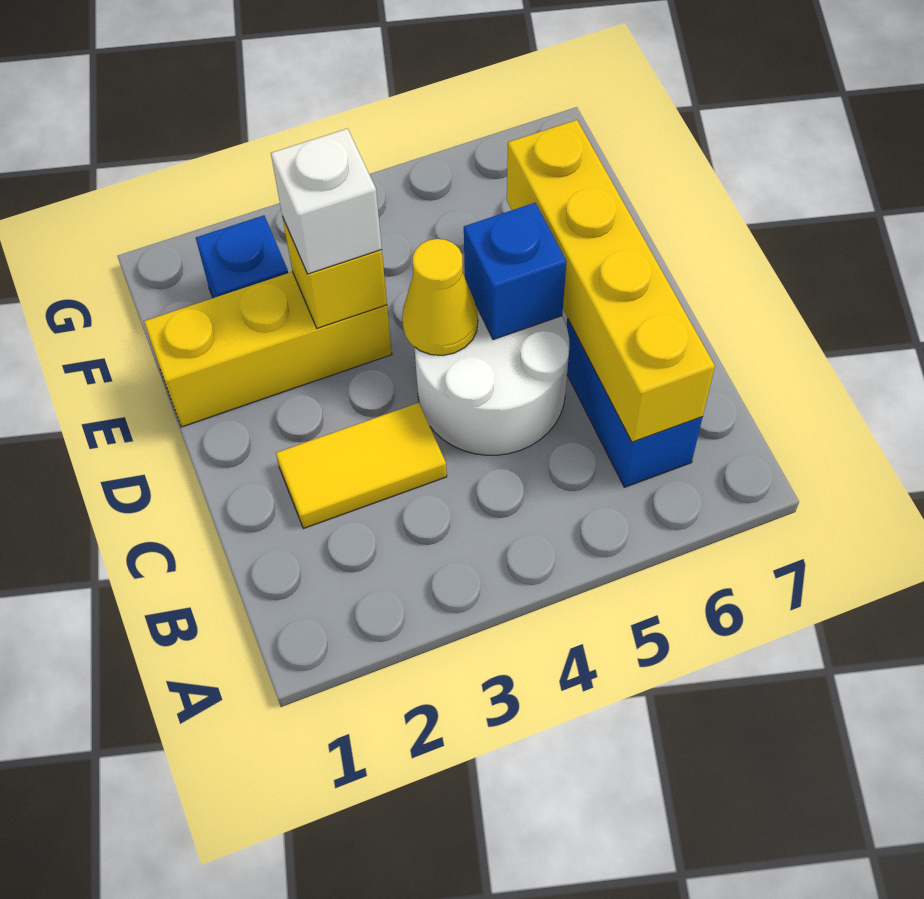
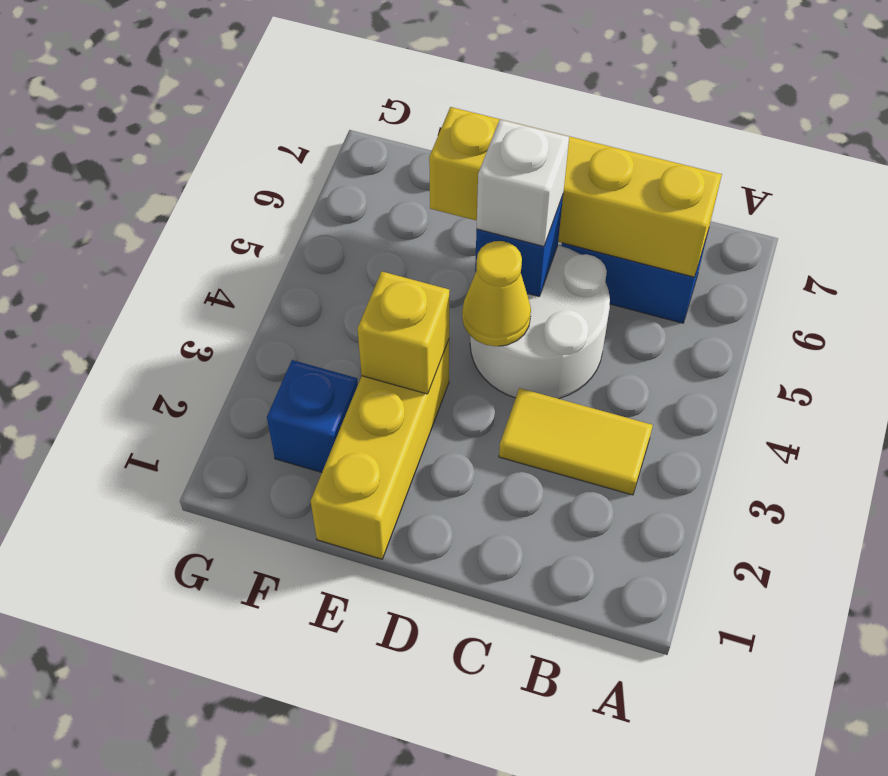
yellow 1x2 tile [276,403,447,529] -> yellow 1x2 tile turned to [499,388,653,495]
white 1x1 brick [271,129,382,274] -> white 1x1 brick moved to [477,120,569,246]

